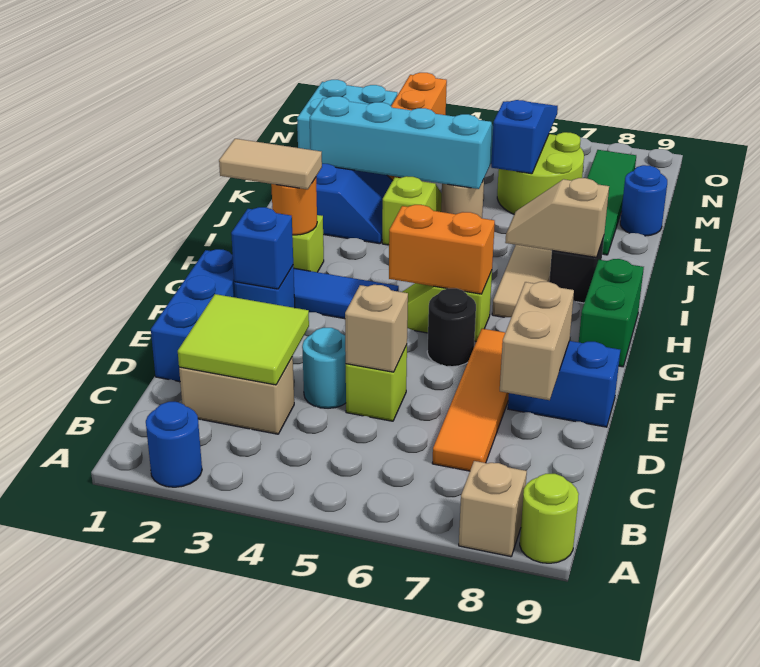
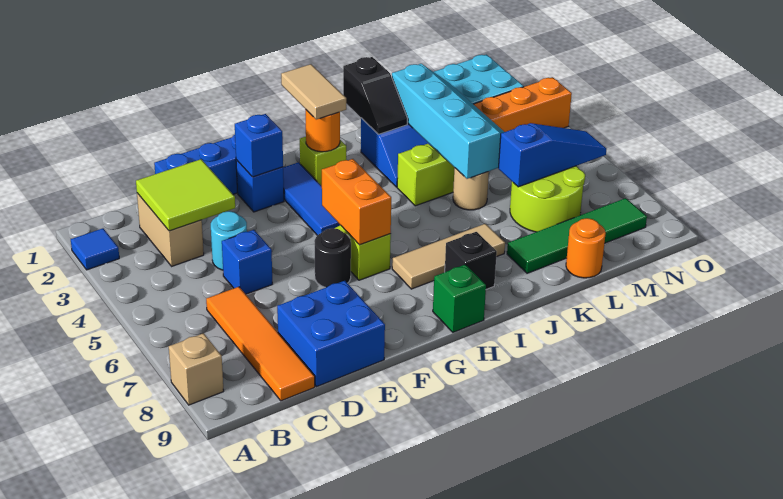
blue 1x1 round brick [146,402,202,487] -> blue 1x1 tile [71,228,119,270]
lime 1x1 round brick [520,474,579,563] -> none
orange 1x4 tile [432,329,509,471] -> orange 1x4 tile turned to [206,287,315,401]
lime 1x1 brick [346,345,407,421] -> blue 1x1 brick [222,230,272,294]
tan 1x1 brick [345,285,408,372] -> none
tan 1x2 brick [500,282,574,400] -> none
blue 1x2 brick [508,341,620,427] -> blue 2x2 brick [277,281,385,387]
green 1x2 brick [579,259,644,367] -> green 1x1 brick [433,265,486,332]
tan 1x2 slope [505,178,609,257] -> none
none -> black 1x2 slope [343,57,407,134]
blue 1x1 round brick [620,165,667,236] -> orange 1x1 round brick [566,218,606,278]

